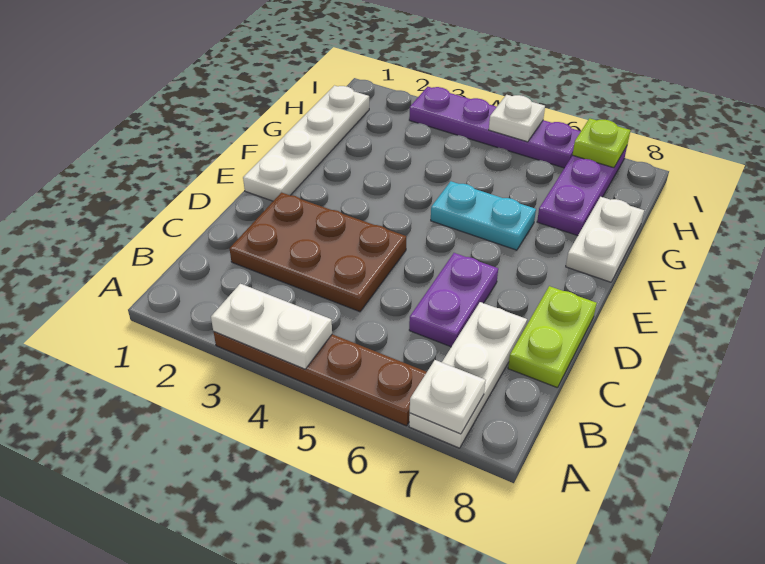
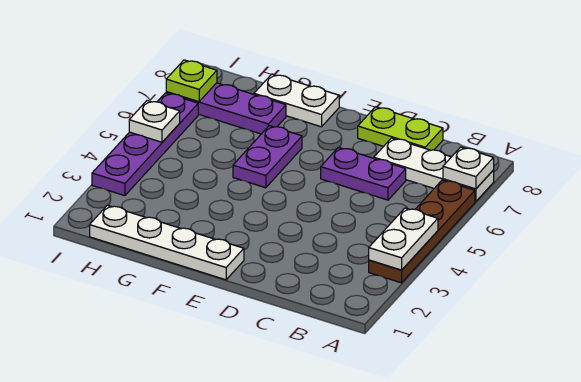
brown 2x3 plate [229,193,406,312] -> none
cyan 1x2 plate [431,181,536,250] -> purple 1x2 plate [233,126,302,188]

